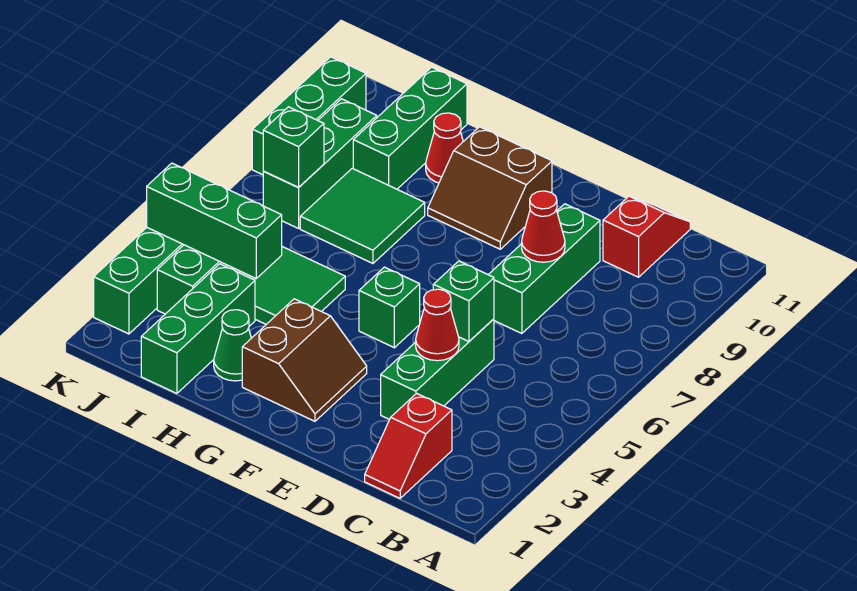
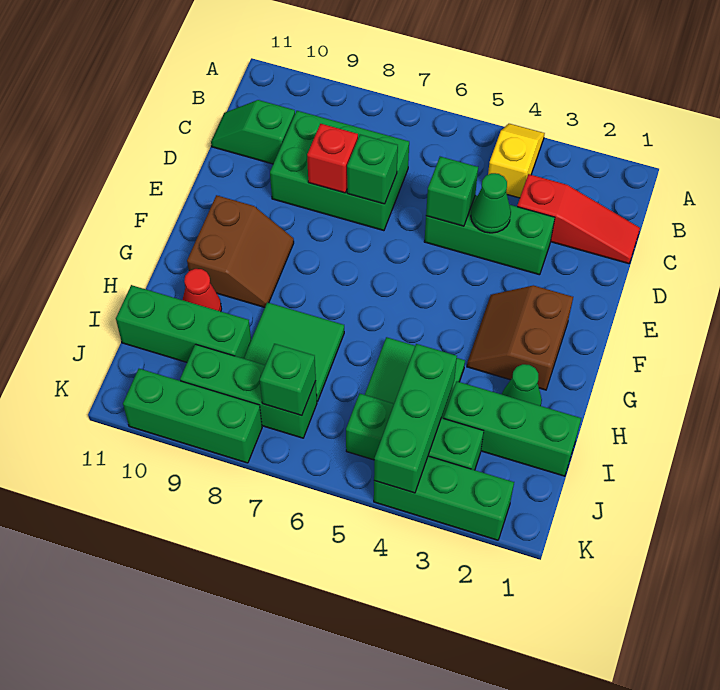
none -> yellow 1x2 slope [488,124,545,198]
red 1x2 slope [365,393,452,498] -> red 1x3 slope [517,174,640,264]
red 1x2 slope [603,196,690,277] -> green 1x2 slope [211,100,295,164]
red 1x1 cone [416,289,459,361] -> green 1x1 cone [471,173,511,233]
green 1x3 brick [488,204,600,334] -> green 2x3 brick [270,111,409,231]
red 1x1 cone [522,191,565,262] -> red 1x1 brick [307,124,358,193]
brown 2x2 slope [242,299,367,421] -> brown 2x2 slope turned to [467,286,573,390]
green 1x1 brick [359,267,420,348] -> green 1x1 brick moved to [347,135,398,204]

